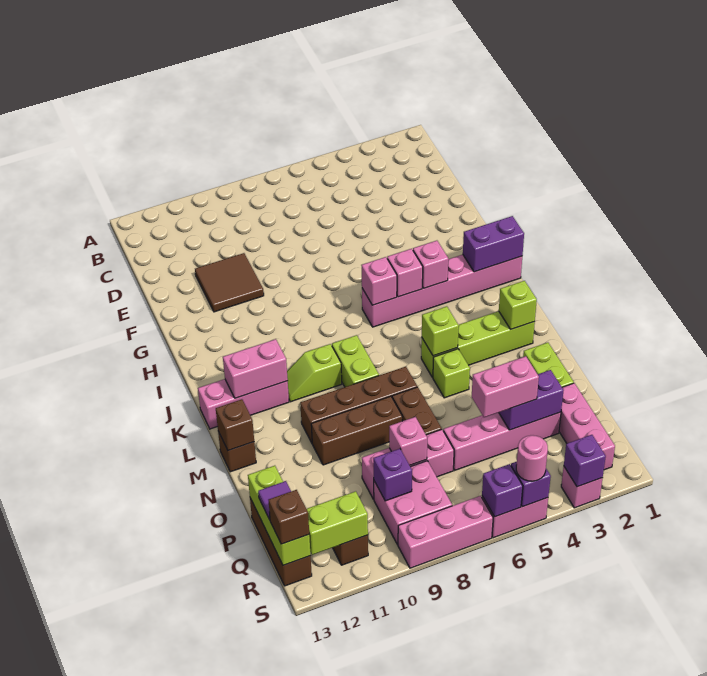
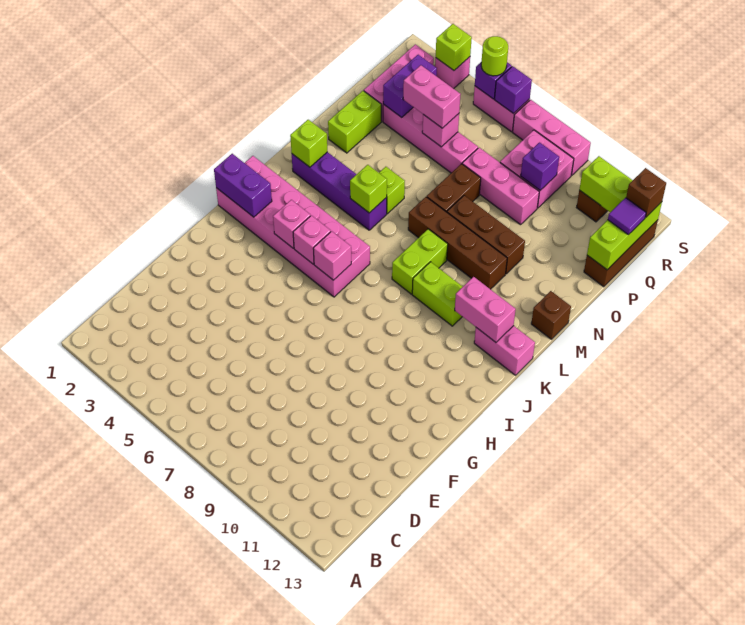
brown 2x2 tile [195,253,264,312] -> none
pink 1x6 brick [362,255,522,327] -> pink 2x6 brick [216,156,370,297]
lime 1x2 slope [287,344,342,402] -> lime 1x2 brick [412,262,463,326]
pink 1x3 brick [198,379,289,429] -> pink 1x2 brick [474,326,535,375]
lime 1x4 brick [421,311,535,378] -> purple 1x4 brick [292,152,387,230]
brown 1x1 brick [216,399,254,451] -> none
purple 1x2 brick [499,370,564,430] -> purple 1x2 brick turned to [383,55,437,117]
pink 1x1 brick [389,417,427,465] -> pink 1x1 brick moved to [422,114,459,147]
purple 1x1 brick [564,435,606,487] -> lime 1x1 brick [436,24,472,70]
pink 1x1 round brick [516,435,548,481] -> lime 1x1 round brick [481,36,508,76]

